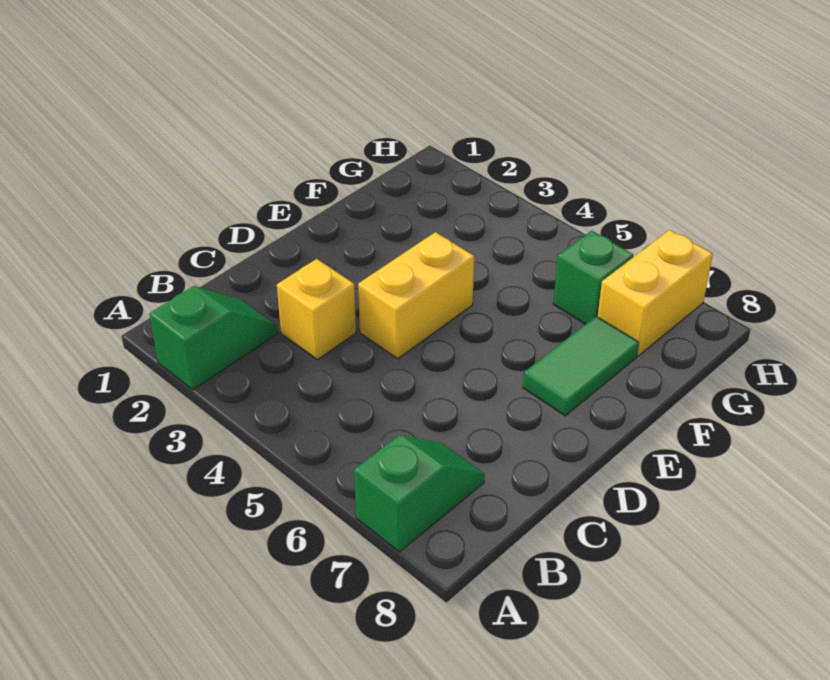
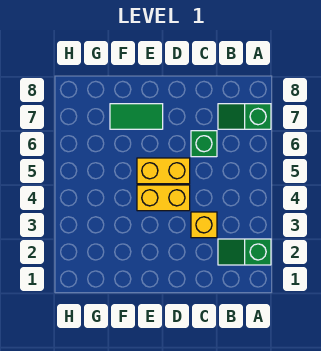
green 1x1 brick [553,231,633,324] -> green 1x1 brick moved to [191,131,217,157]
yellow 1x2 brick [598,230,713,356] -> yellow 1x2 brick moved to [137,158,190,184]

